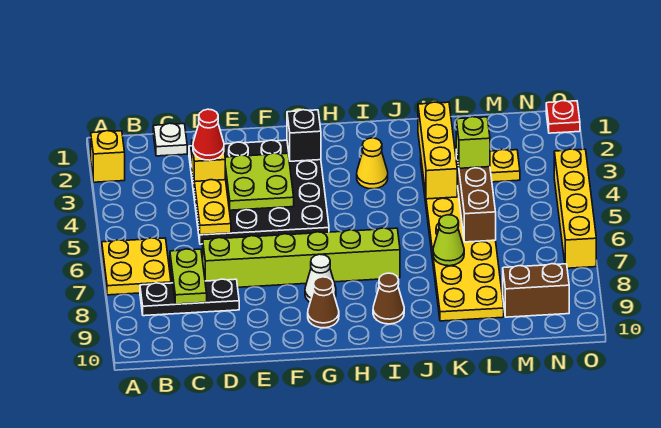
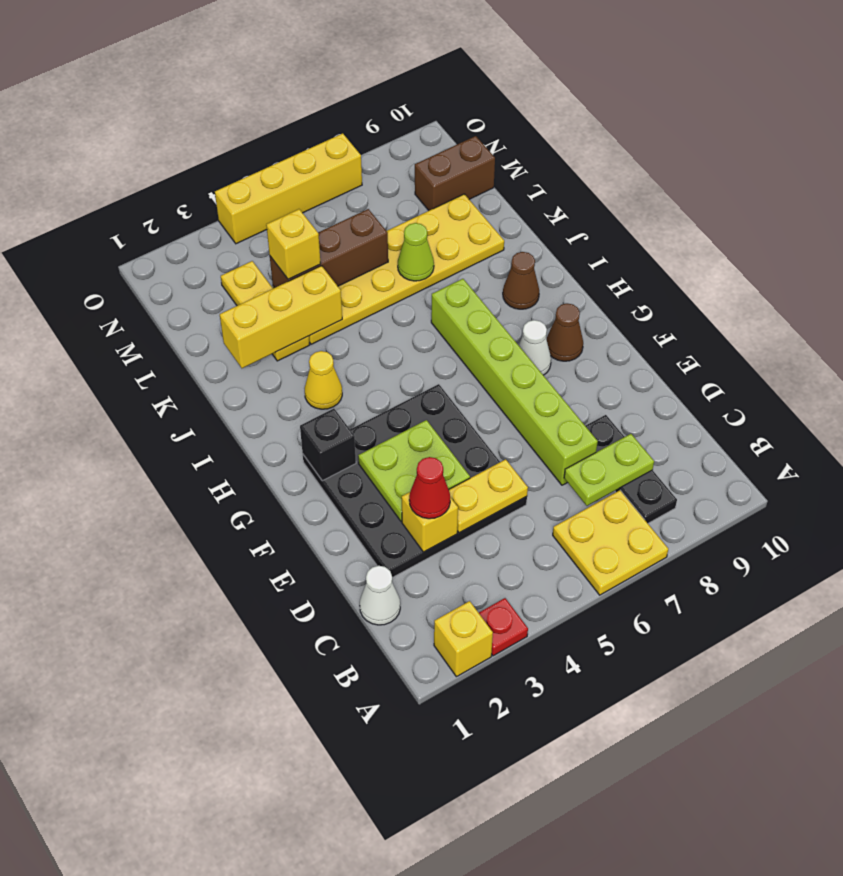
white 1x1 plate [153,123,187,156] -> white 1x1 cone [360,566,400,625]
lime 1x1 brick [456,117,490,168] -> yellow 1x1 brick [266,209,321,279]
brown 1x2 brick [503,264,569,317] -> brown 1x2 brick turned to [415,136,495,210]
red 1x1 plate [546,101,580,133] -> red 1x1 plate moved to [479,598,528,656]

